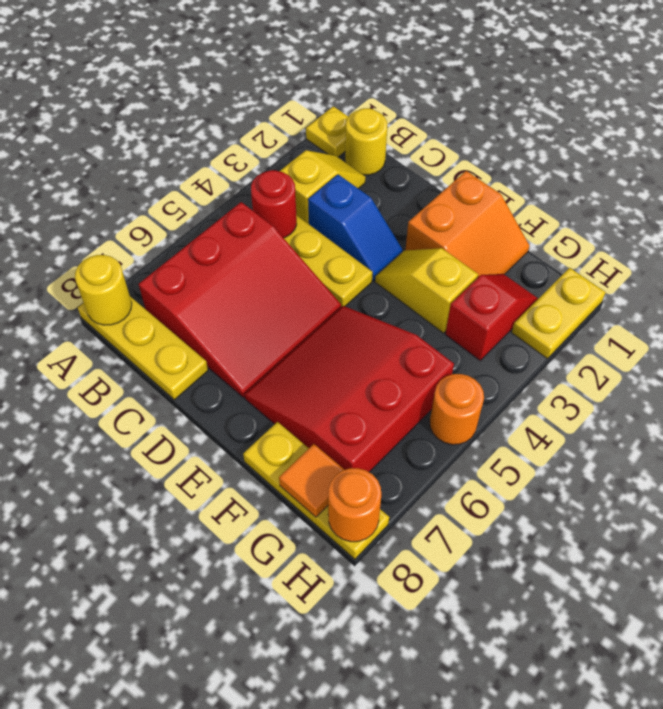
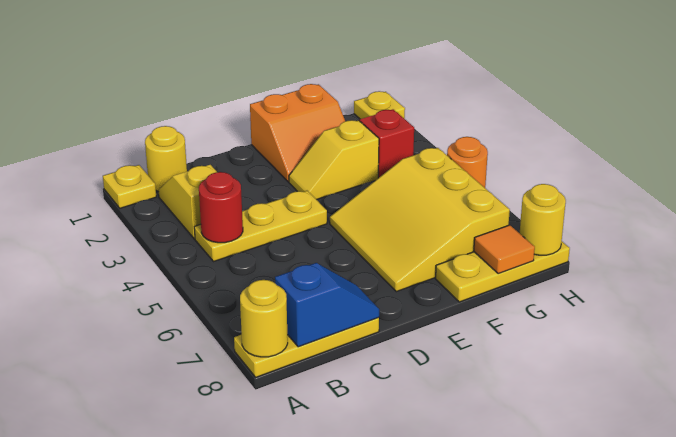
red 3x3 slope [139,202,341,398] -> none
blue 1x2 slope [308,175,402,281] -> blue 1x2 slope moved to [275,263,379,347]
orange 2x2 slope [405,171,530,277] -> orange 2x2 slope turned to [250,84,345,182]
red 3x3 slope [244,306,454,472] -> yellow 3x3 slope [330,148,510,292]
yellow 1x2 plate [512,268,606,359] -> yellow 1x1 plate [354,91,405,119]
orange 1x1 round brick [328,468,381,542] -> yellow 1x1 round brick [520,184,566,255]

